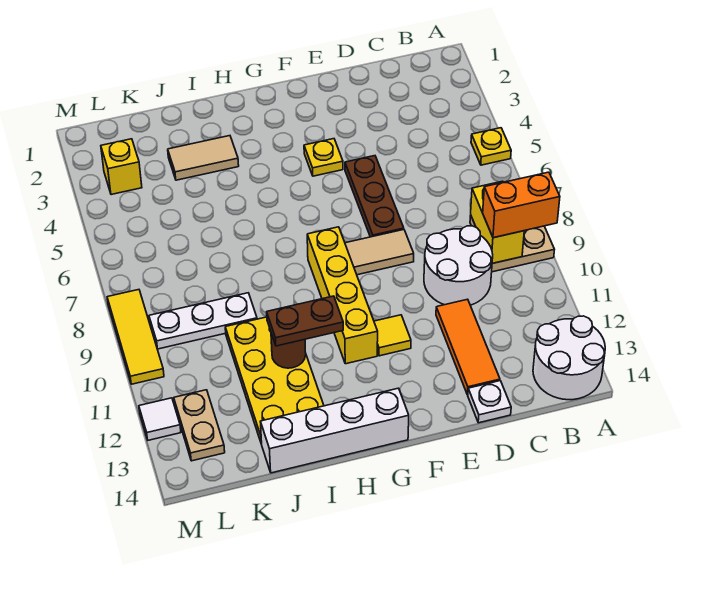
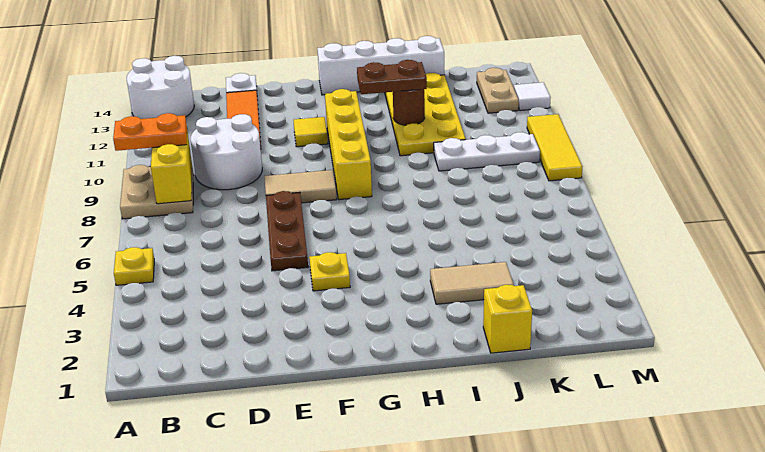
orange 1x2 brick [483,172,560,238] -> orange 1x2 plate [113,113,187,151]
yellow 1x1 brick [101,139,142,195] -> yellow 1x1 brick moved to [483,285,532,353]

